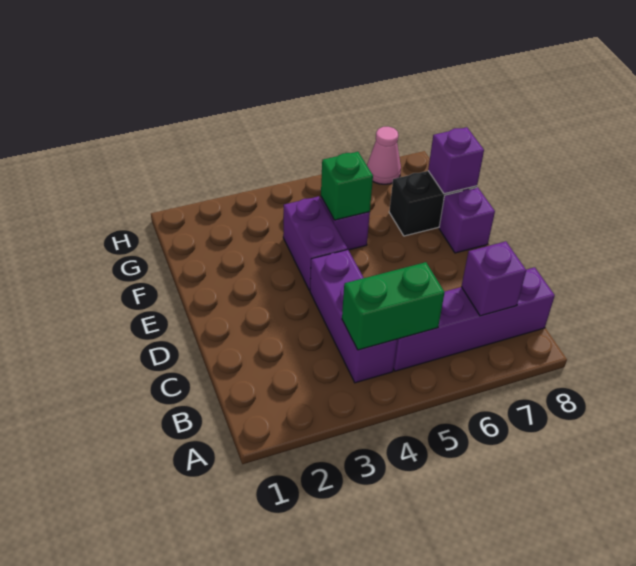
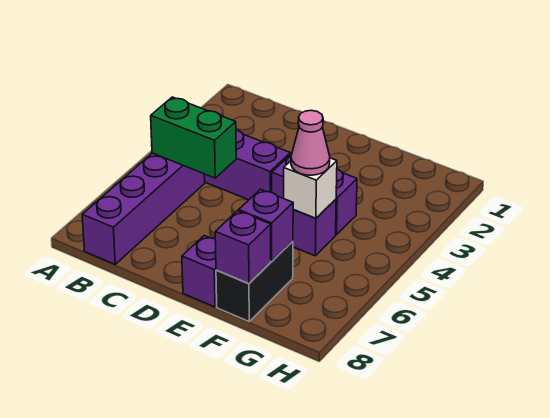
green 1x2 brick [342,262,445,350] -> green 1x2 brick turned to [151,97,236,178]
purple 1x1 brick [461,241,526,316] -> purple 1x1 brick moved to [239,189,293,261]
green 1x1 brick [321,152,373,220] -> white 1x1 brick [284,158,337,218]
pink 1x1 cone [367,127,401,184] -> pink 1x1 cone moved to [291,110,330,175]

